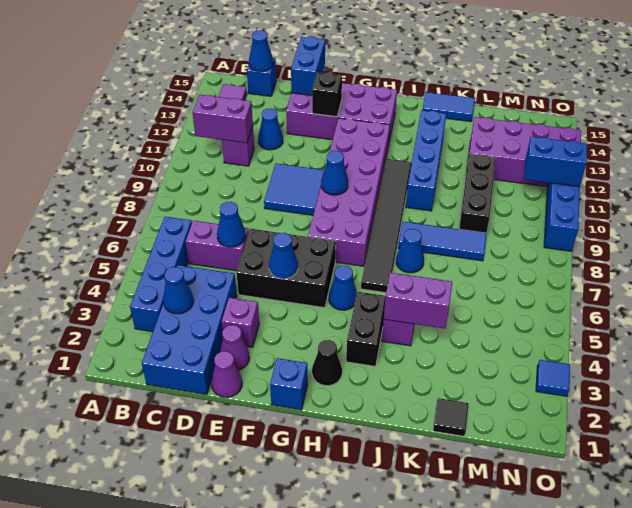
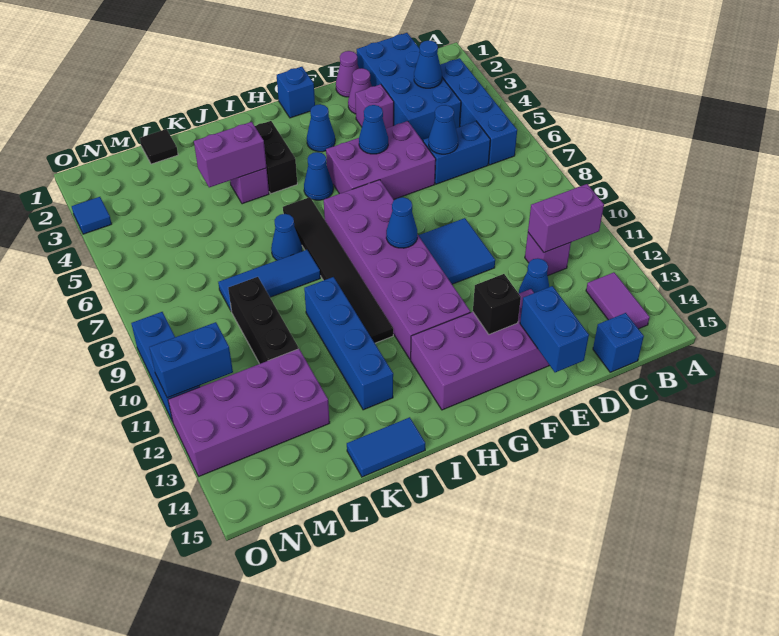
purple 1x2 brick [186,221,249,271] -> blue 1x2 brick [423,121,490,184]
blue 1x1 cone [249,30,273,72] -> blue 1x1 cone moved to [307,104,335,152]
black 2x3 brick [237,229,336,308] -> purple 2x3 brick [326,121,436,199]
black 1x1 cone [312,340,342,386] -> none

